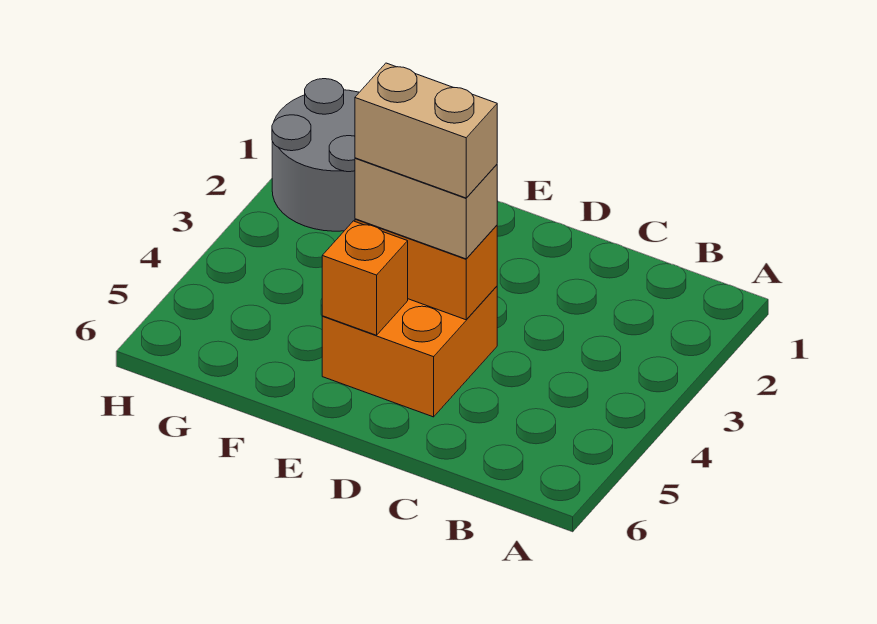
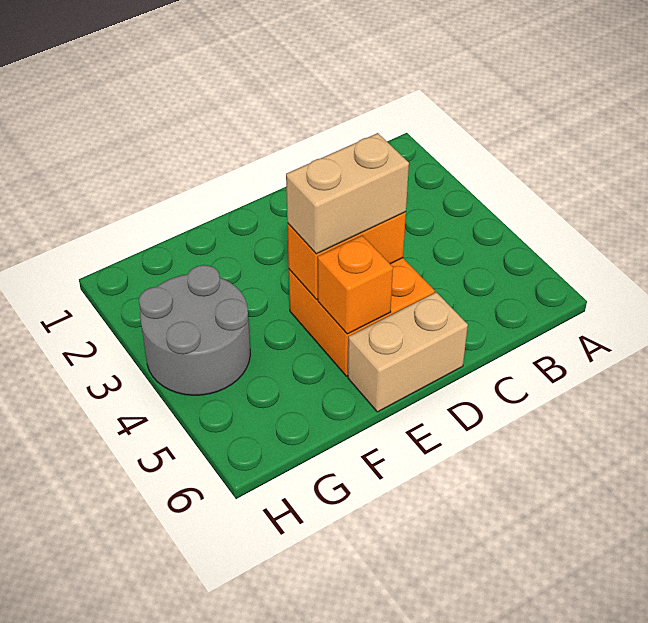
tan 1x2 brick [355,63,497,198] -> tan 1x2 brick moved to [348,292,468,412]
grey 2x2 round brick [272,79,359,231] -> grey 2x2 round brick moved to [139,265,250,395]

